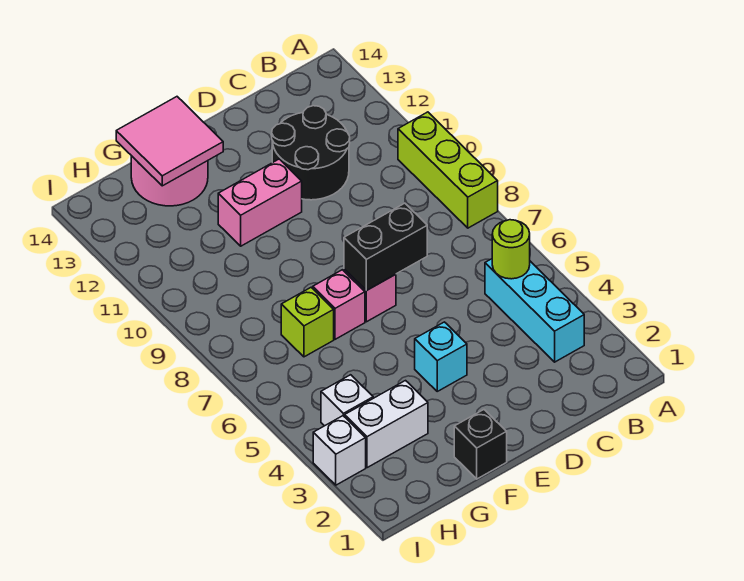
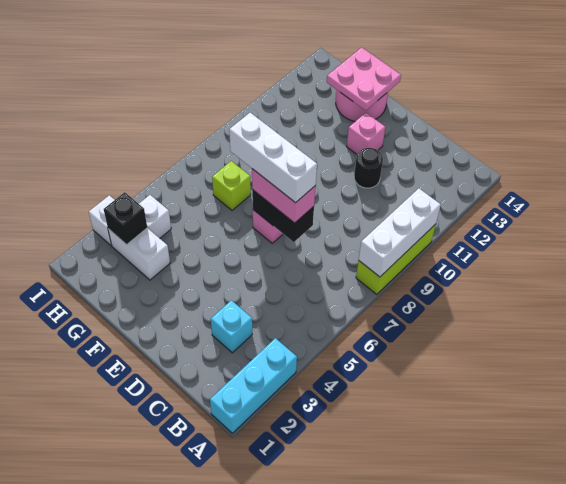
none -> white 1x3 brick [359,188,441,277]
cyan 1x3 brick [485,259,584,362] -> cyan 1x3 brick moved to [210,338,297,433]
lime 1x1 round brick [492,220,530,279] -> none
black 2x2 round brick [272,106,350,200] -> black 1x1 round brick [354,148,383,188]
none -> white 1x3 brick [229,113,317,203]
cyan 1x1 brick [415,322,467,391] -> cyan 1x1 brick moved to [211,300,252,353]
pink 1x2 brick [218,159,302,246] -> pink 1x2 brick moved to [252,169,316,223]
black 1x1 brick [454,410,507,479] -> black 1x1 brick moved to [104,192,147,245]
pink 1x1 brick [313,270,365,339] -> pink 1x1 brick moved to [347,113,385,154]
pink 2x2 tile [116,97,223,186] -> pink 2x2 plate [327,47,401,111]

